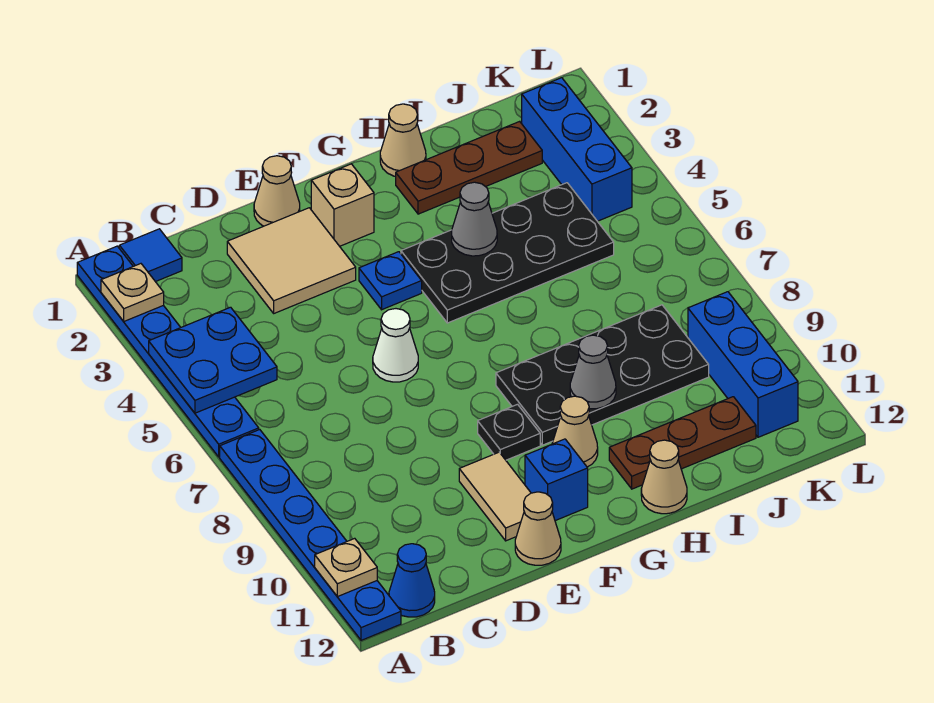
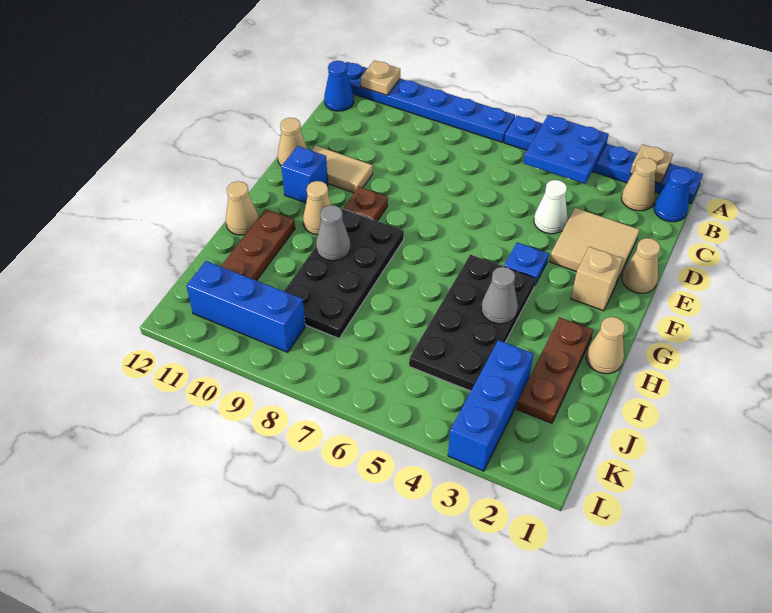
blue 1x1 tile [119,229,182,282] -> blue 1x1 cone [654,168,691,222]
none -> tan 1x1 cone [621,158,657,211]
white 1x1 cone [373,309,418,382] -> white 1x1 cone moved to [534,180,568,234]
black 1x1 plate [478,404,540,460] -> brown 1x1 plate [344,187,388,221]
blue 1x3 brick [522,78,632,221] -> blue 1x3 brick turned to [448,340,533,471]

